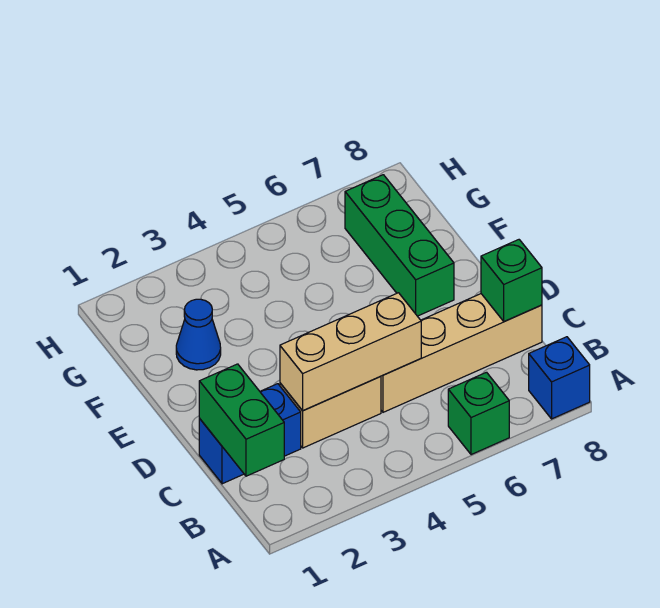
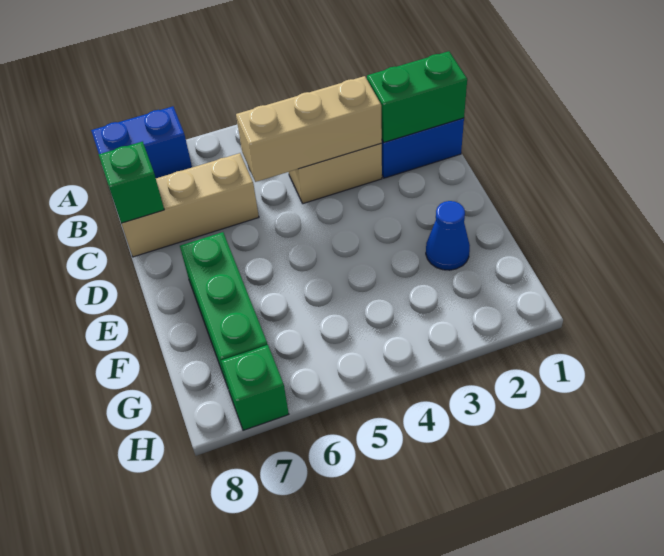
green 1x1 brick [448,372,509,455] -> green 1x1 brick moved to [221,345,289,430]
blue 1x1 brick [529,337,590,419] -> blue 1x2 brick [91,107,192,178]
green 1x2 brick [199,364,284,476] -> green 1x2 brick turned to [367,51,467,142]
tan 1x4 brick [381,294,542,412] -> tan 1x3 brick [121,153,259,257]

